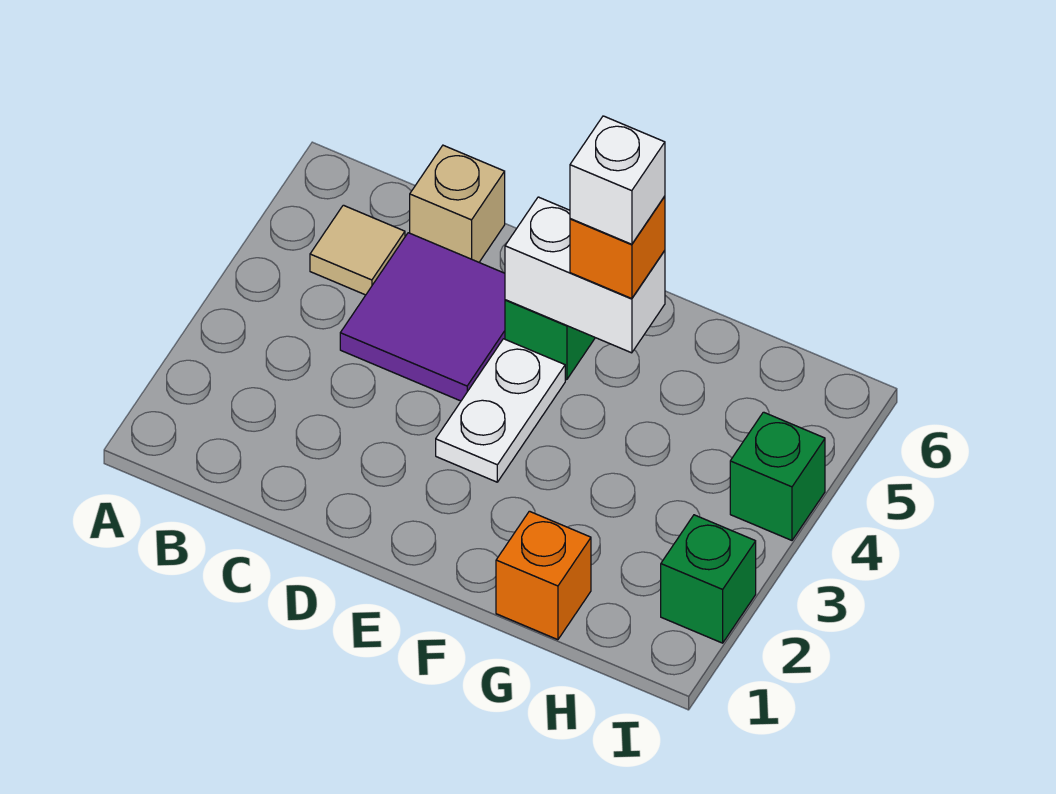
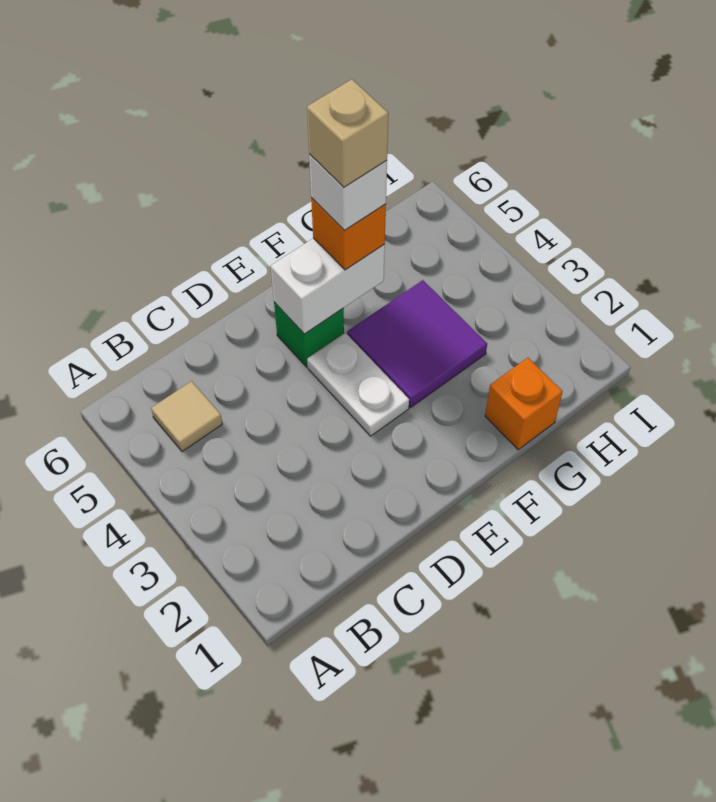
purple 2x2 tile [340,233,505,401] -> purple 2x2 tile moved to [347,280,487,408]
tan 1x1 brick [410,145,505,262] -> tan 1x1 brick moved to [307,79,388,187]
green 1x1 brick [661,515,756,643] -> none
green 1x1 brick [730,412,825,540] -> none

